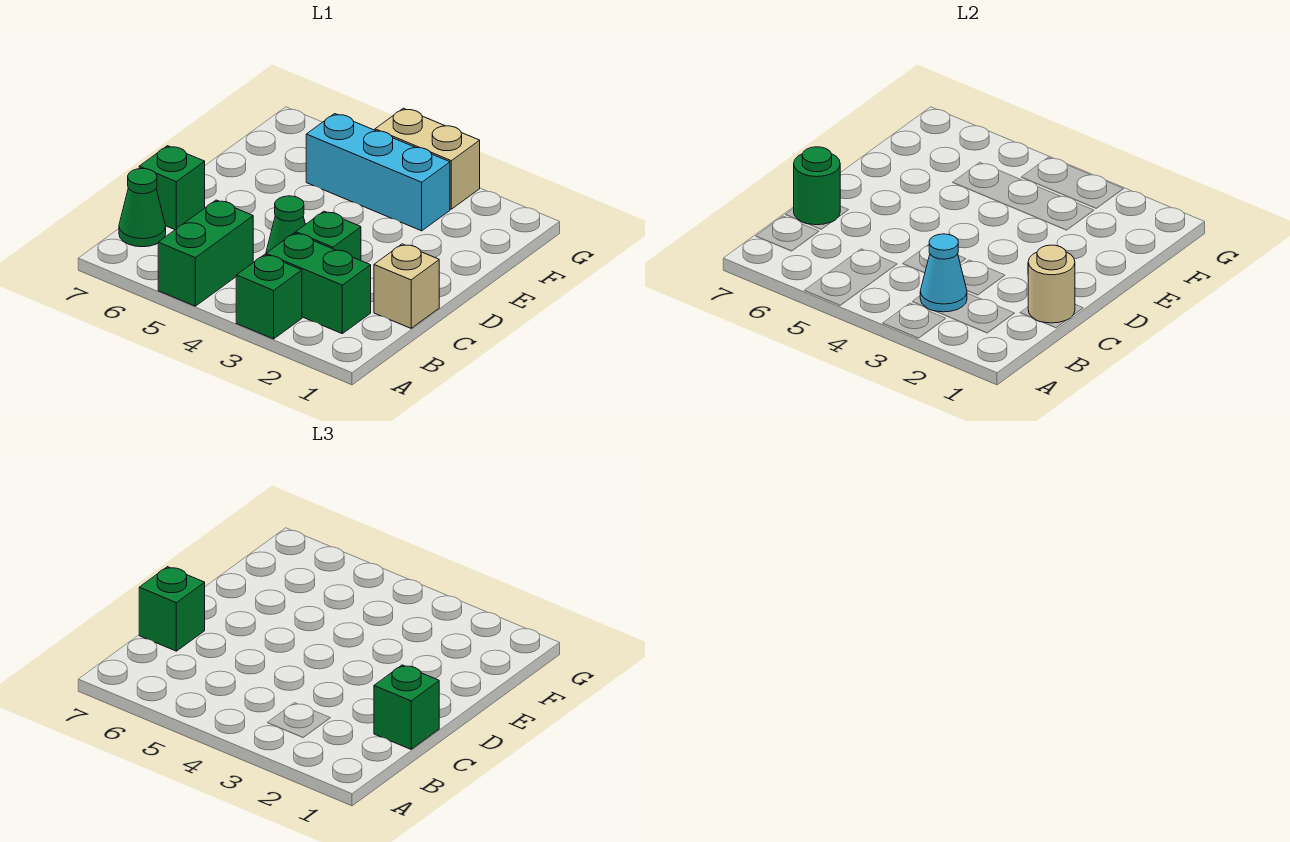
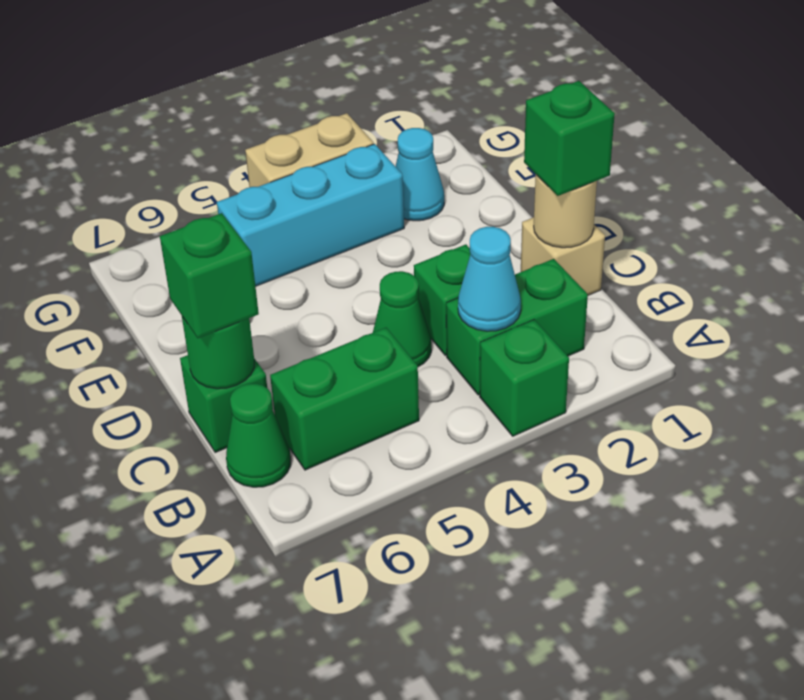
green 1x2 brick [158,200,253,306] -> green 1x2 brick turned to [270,328,419,470]
none -> cyan 1x1 cone [395,128,444,221]

